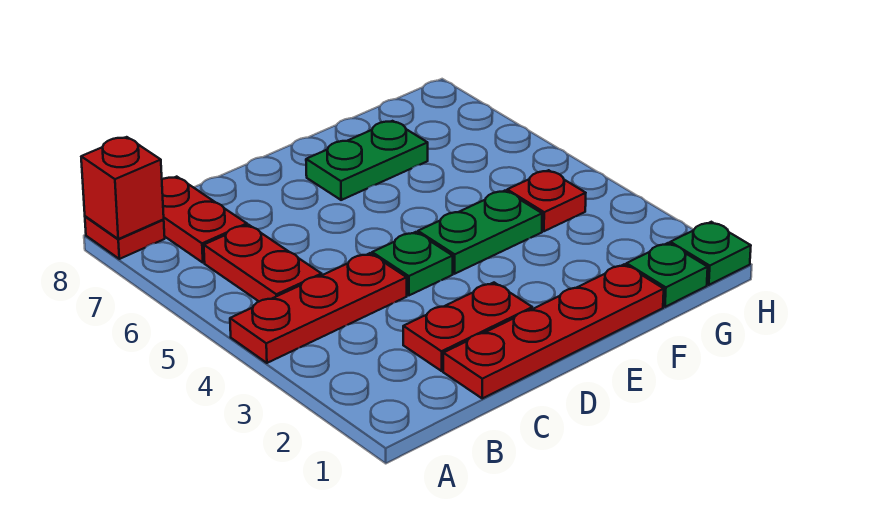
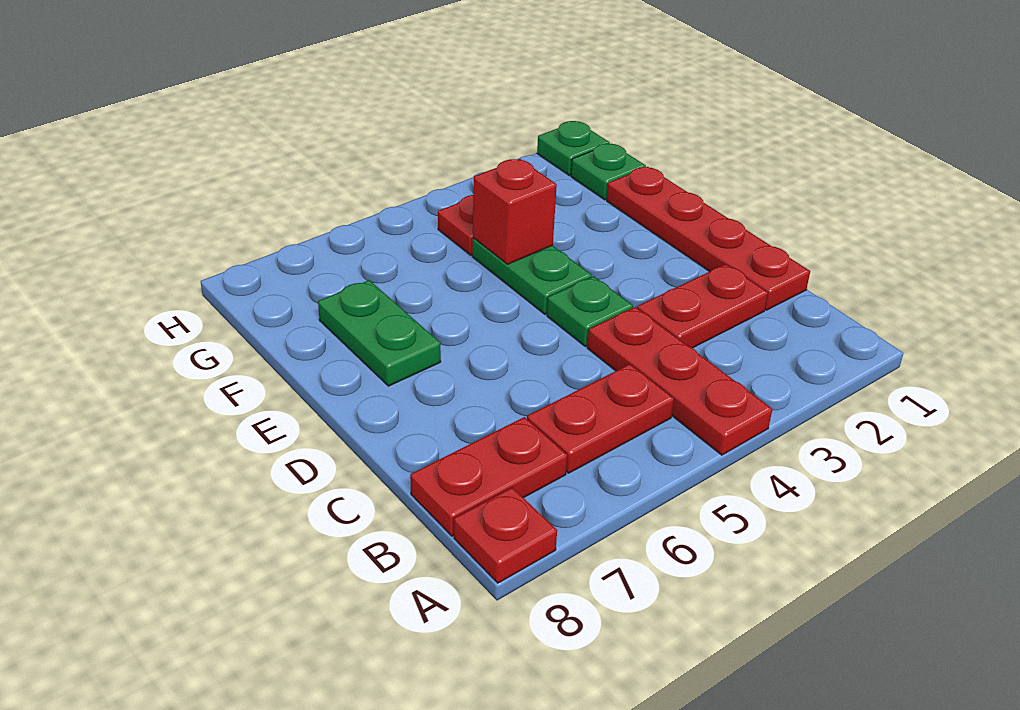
red 1x1 brick [81,137,164,239] -> red 1x1 brick moved to [473,159,557,264]
red 1x2 plate [403,283,532,371] -> red 1x2 plate turned to [637,264,768,348]

